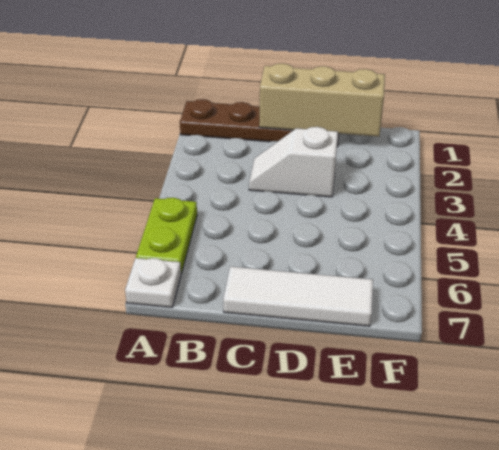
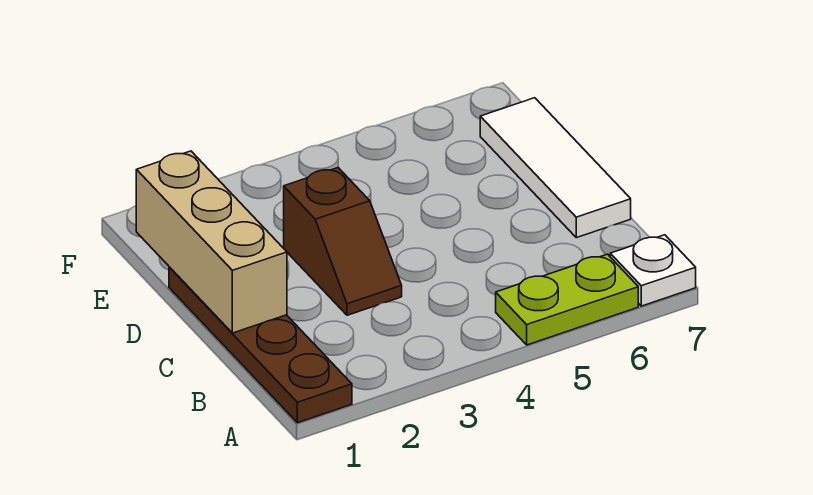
white 1x2 slope [249,127,338,197] -> brown 1x2 slope [284,168,402,315]

